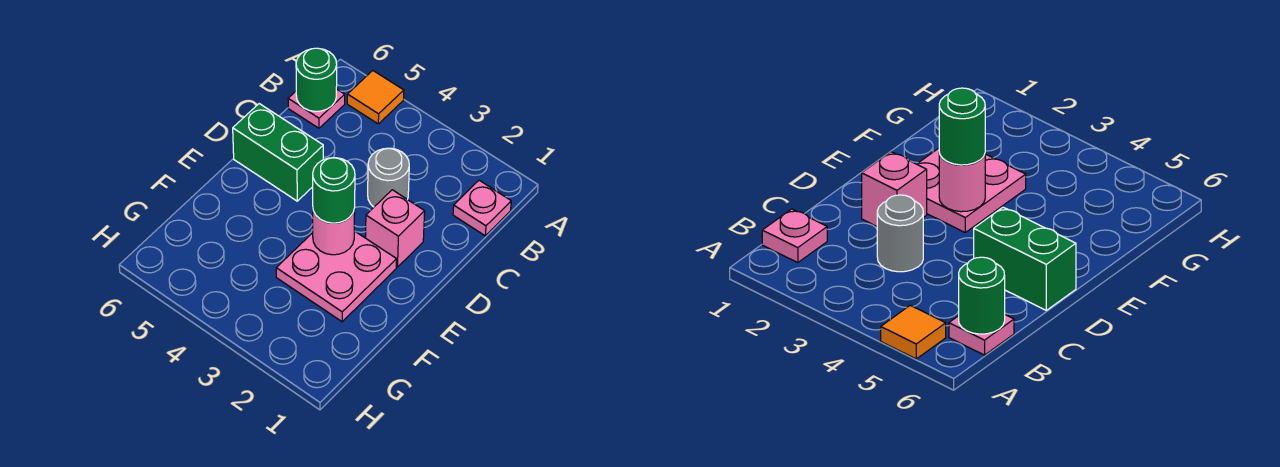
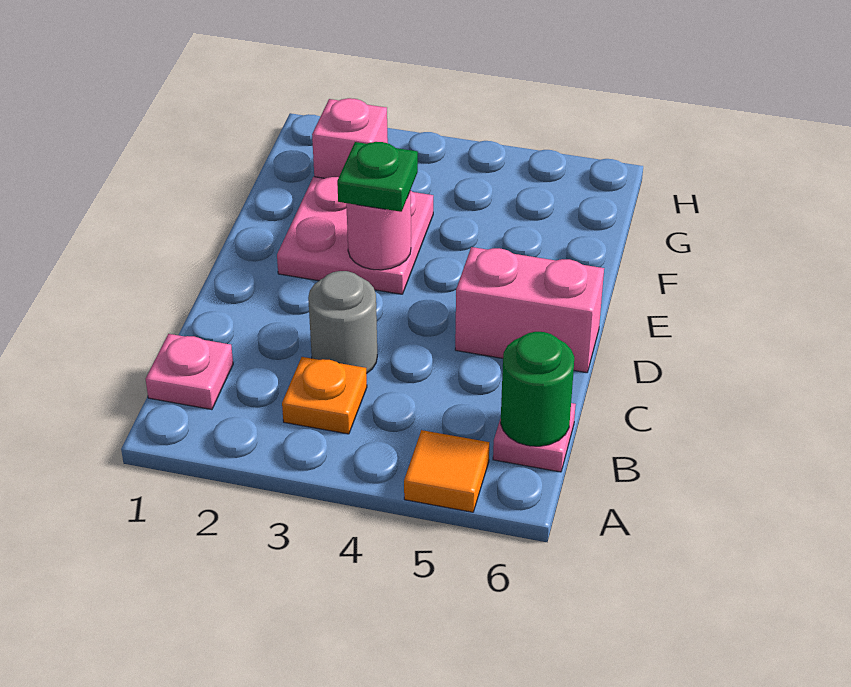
none -> orange 1x1 plate [282,357,367,434]
pink 1x1 brick [366,190,425,267] -> pink 1x1 brick moved to [312,98,388,178]
green 1x2 brick [233,104,323,201] -> pink 1x2 brick [455,247,604,373]
green 1x1 round brick [313,158,355,223] -> green 1x1 plate [337,142,418,212]

